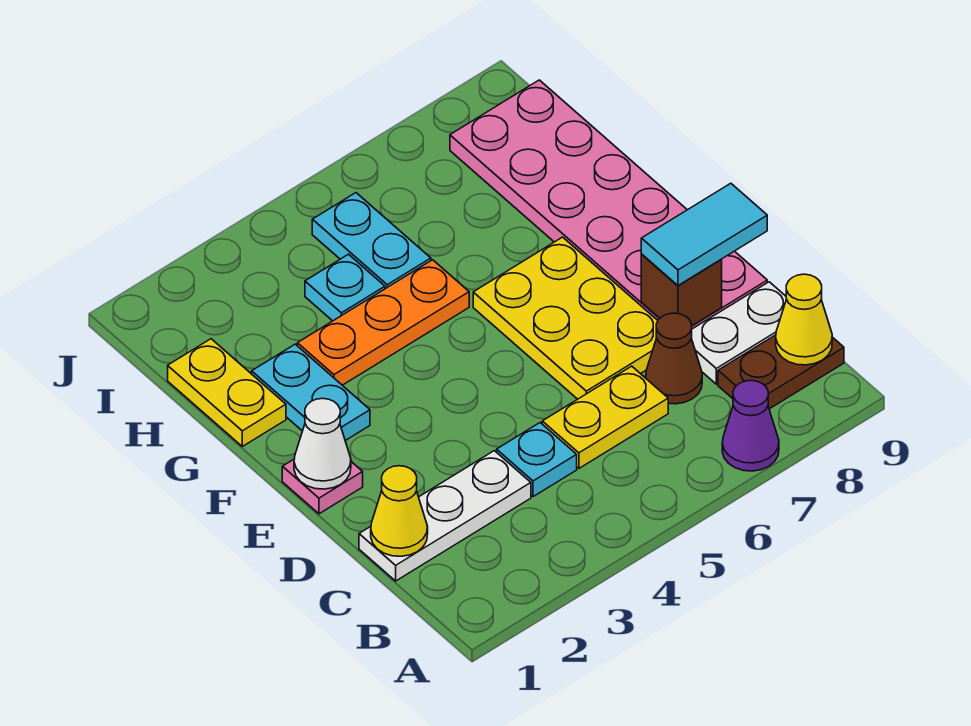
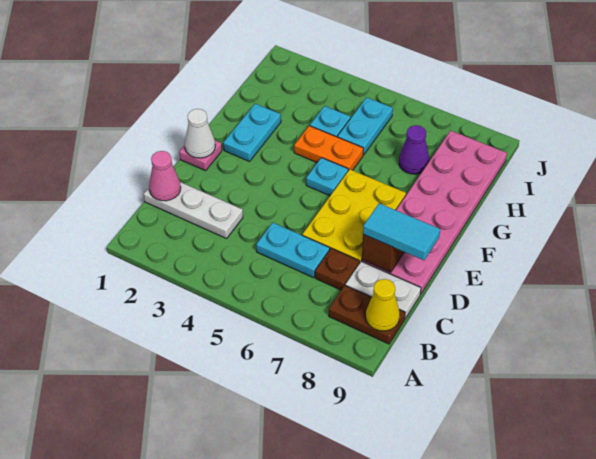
purple 1x1 cone [722,380,779,471] -> purple 1x1 cone moved to [399,125,429,174]
yellow 1x1 cone [371,466,428,556] -> pink 1x1 cone [149,151,181,201]
cyan 1x1 plate [497,423,577,497] -> cyan 1x1 plate moved to [306,158,348,196]
yellow 1x2 plate [542,366,668,468] -> cyan 1x2 plate [256,223,330,278]
brown 1x1 cone [646,313,702,404] -> brown 1x1 plate [315,248,360,290]
yellow 1x2 plate [168,339,286,446] -> none
orange 1x3 plate [297,260,469,385] -> orange 1x2 plate [294,126,363,171]

